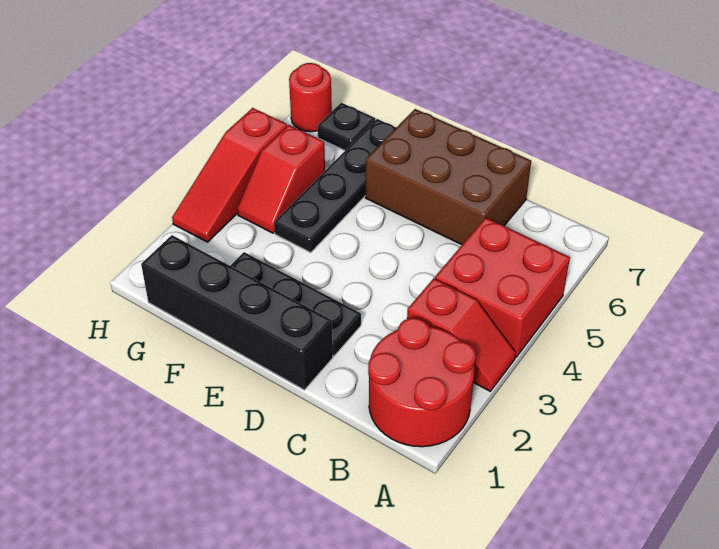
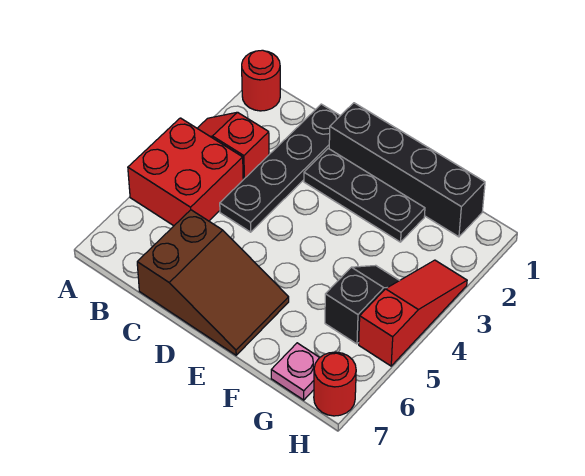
red 2x2 round brick [368,318,476,447] -> red 1x1 round brick [242,50,280,111]
brown 2x3 brick [365,109,531,245] -> brown 2x3 slope [137,210,289,355]
black 1x4 plate [274,119,396,253] -> black 1x4 plate moved to [220,104,340,232]
red 1x2 slope [237,125,325,233] -> black 1x2 slope [325,265,399,344]
black 1x1 plate [318,103,375,150] -> pink 1x1 plate [271,343,320,400]

